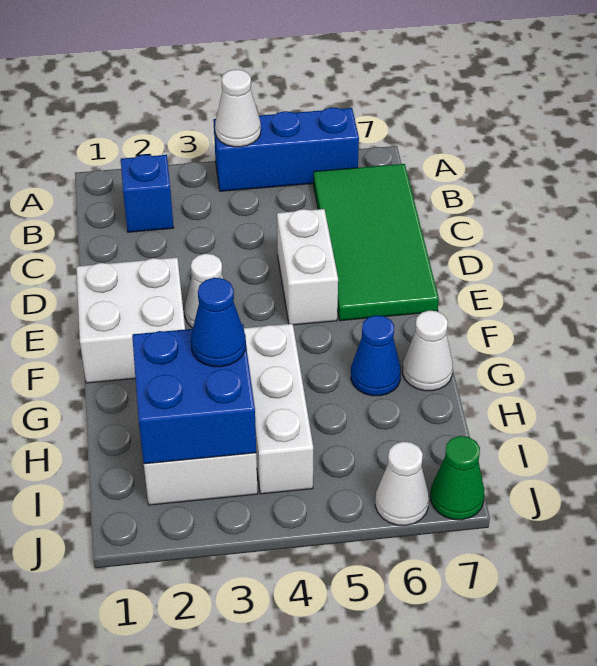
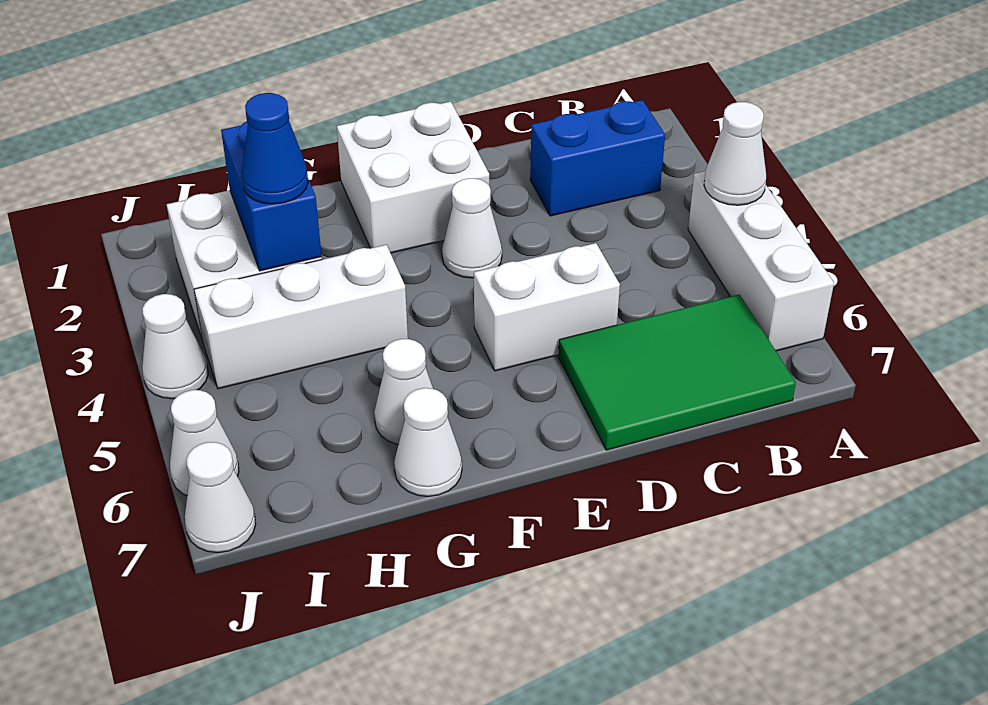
blue 1x3 brick [213,107,359,191] -> white 1x3 brick [688,171,834,351]
blue 1x1 brick [121,155,173,232] -> blue 1x2 brick [530,100,665,216]
green 2x4 tile [313,164,439,321] -> green 2x3 tile [558,295,796,450]
blue 1x1 cone [351,315,401,396] -> white 1x1 cone [374,339,433,444]
blue 2x2 brick [132,324,256,464] -> blue 1x2 brick [221,121,322,271]
none -> white 1x1 cone [142,294,208,399]
green 1x1 cone [431,436,485,520] -> white 1x1 cone [185,442,256,553]

